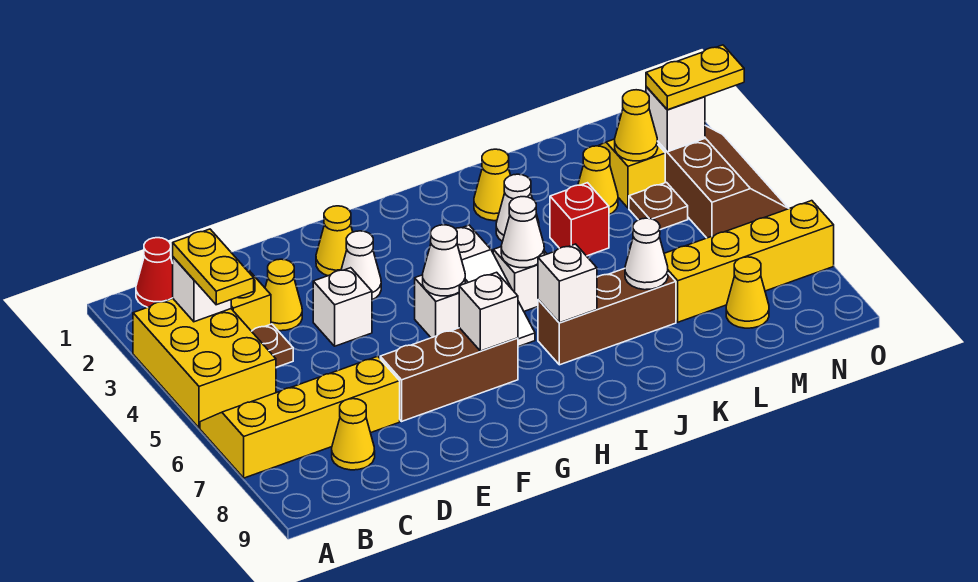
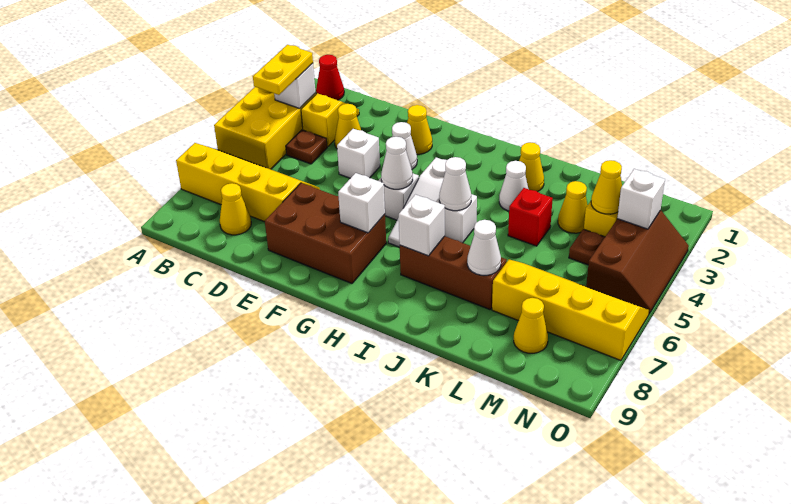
brown 1x3 brick [380,328,518,421] -> brown 2x3 brick [265,183,386,283]
yellow 1x2 plate [646,45,744,110] -> none

